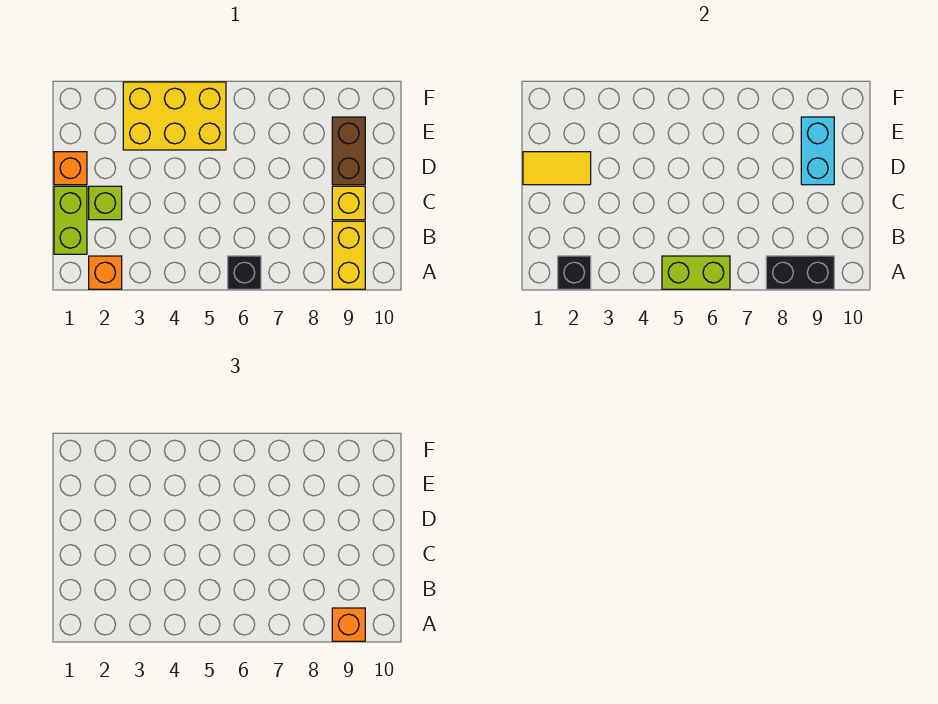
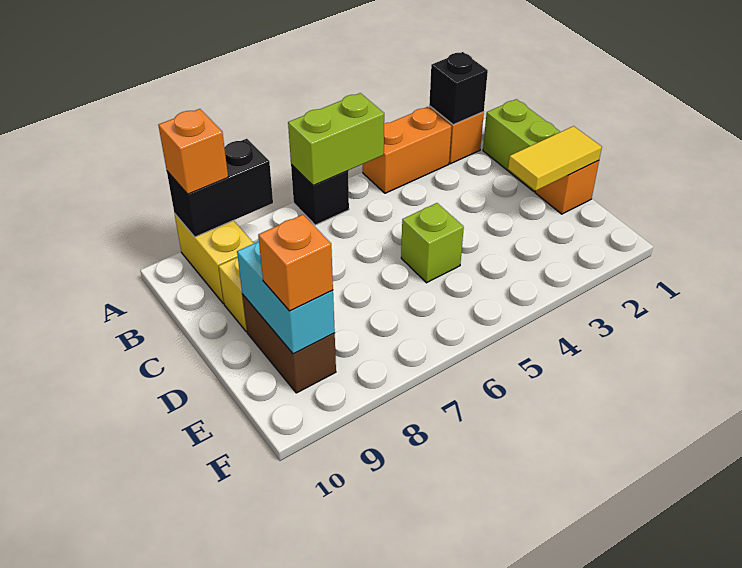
none -> orange 1x2 brick [363,107,452,193]
lime 1x1 brick [89,186,122,220] -> lime 1x1 brick moved to [401,203,464,283]
yellow 2x3 brick [123,82,226,150] -> none
none -> orange 1x1 brick [258,215,333,311]

